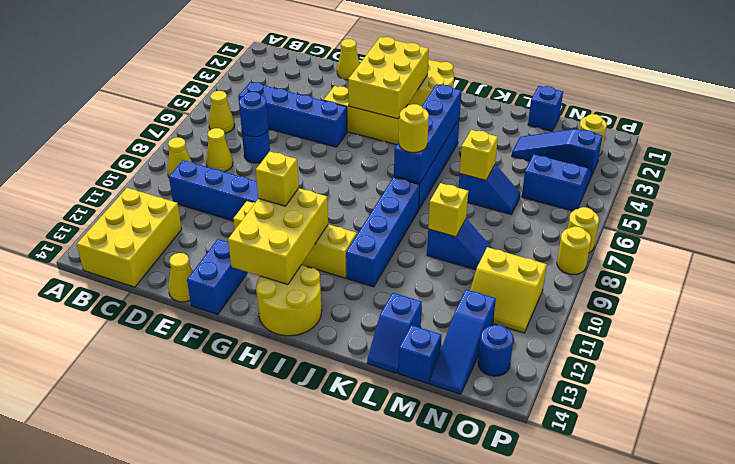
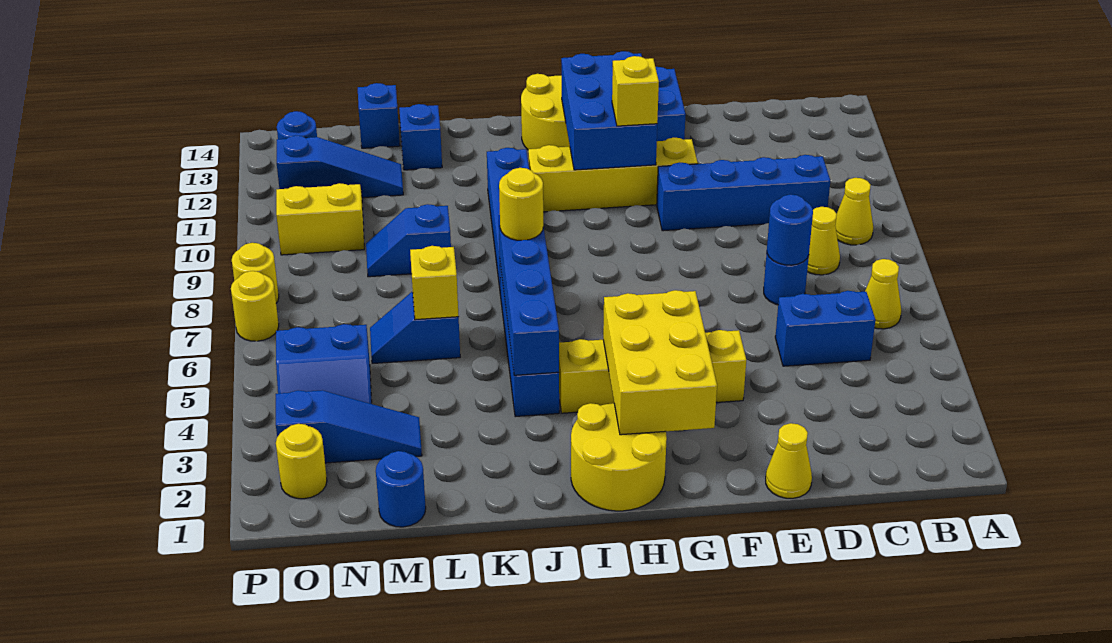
yellow 2x3 brick [77,188,182,287] -> none
blue 1x4 brick [238,82,347,147] -> blue 1x2 brick [775,291,875,366]
yellow 1x1 cone [168,253,193,302] -> none
yellow 2x3 brick [228,188,328,285] -> blue 2x3 brick [561,51,657,170]
yellow 1x1 brick [428,183,468,237] -> none
blue 1x1 brick [528,86,563,131] -> blue 1x1 round brick [376,451,426,527]
blue 1x3 slope [430,289,496,394] -> blue 1x3 slope turned to [277,136,403,198]

